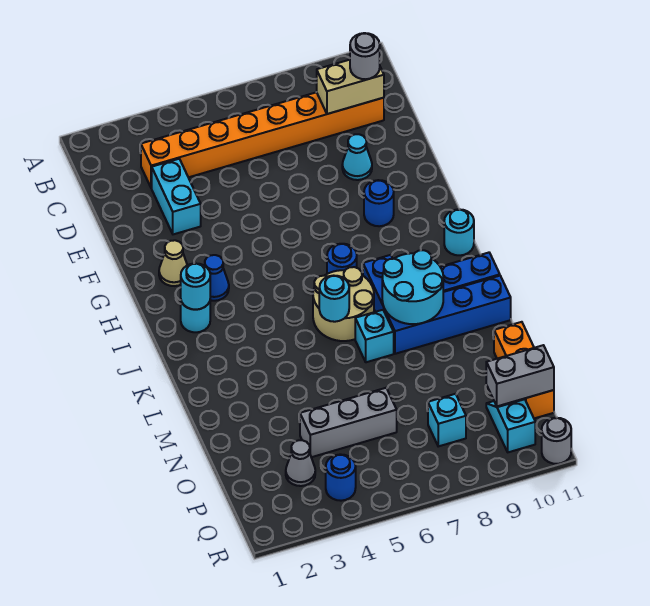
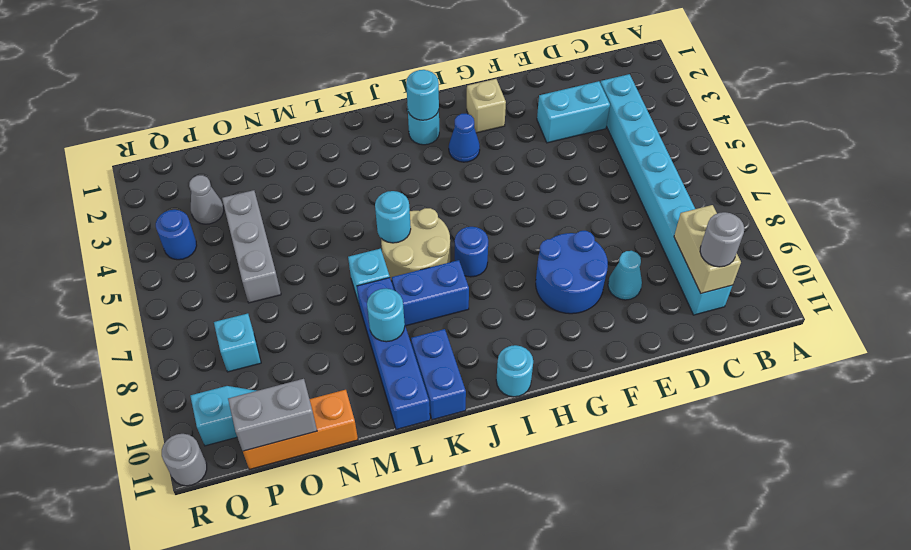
orange 1x8 brick [141,92,384,188] -> cyan 1x8 brick [600,74,732,315]
tan 1x1 cone [159,240,187,286] -> tan 1x1 brick [467,79,506,133]
blue 1x1 round brick [364,180,394,226] -> blue 2x2 round brick [536,231,608,314]
cyan 2x2 round brick [382,250,443,324] -> cyan 1x1 round brick [367,289,405,342]
grey 1x2 brick [486,345,554,406] -> grey 1x2 brick turned to [228,379,317,451]

